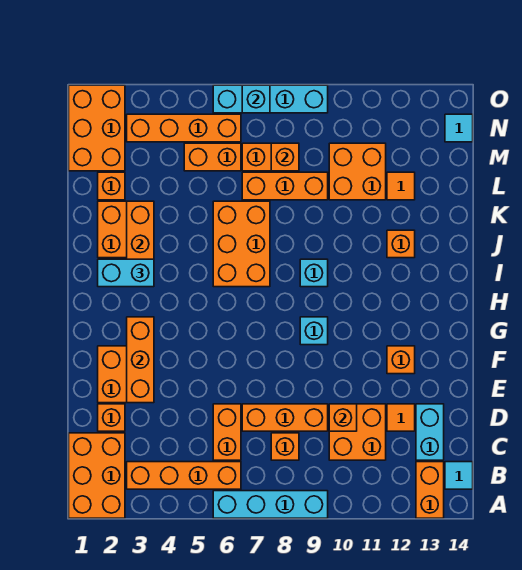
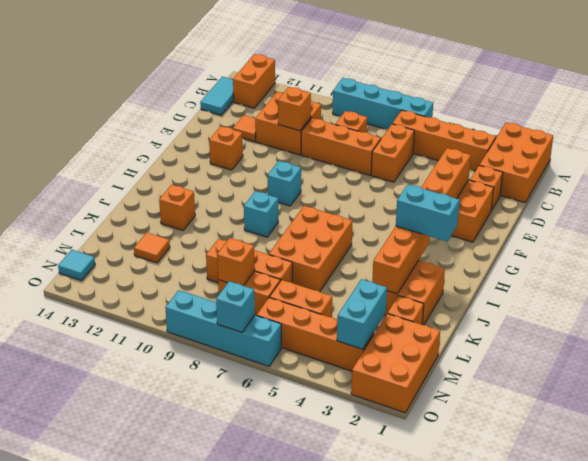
cyan 1x1 tile [445,462,473,489] -> cyan 1x2 tile [200,77,234,115]
cyan 1x2 brick [416,404,444,460] -> cyan 1x2 brick moved to [337,279,387,349]
orange 2x2 brick [329,143,386,200] -> none

